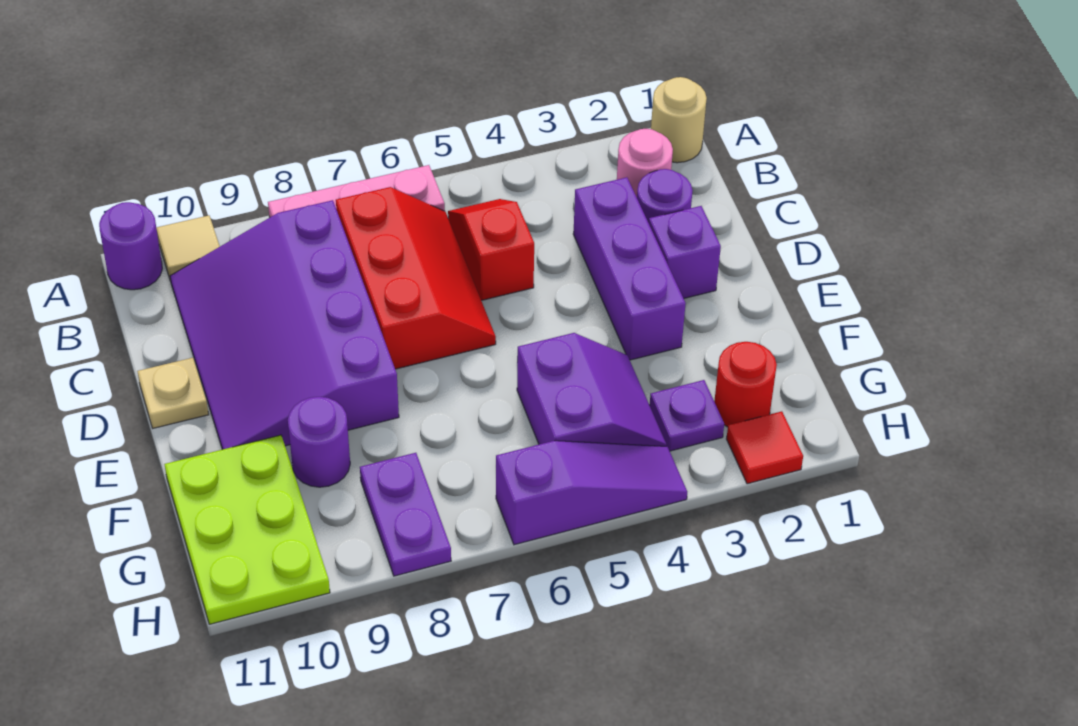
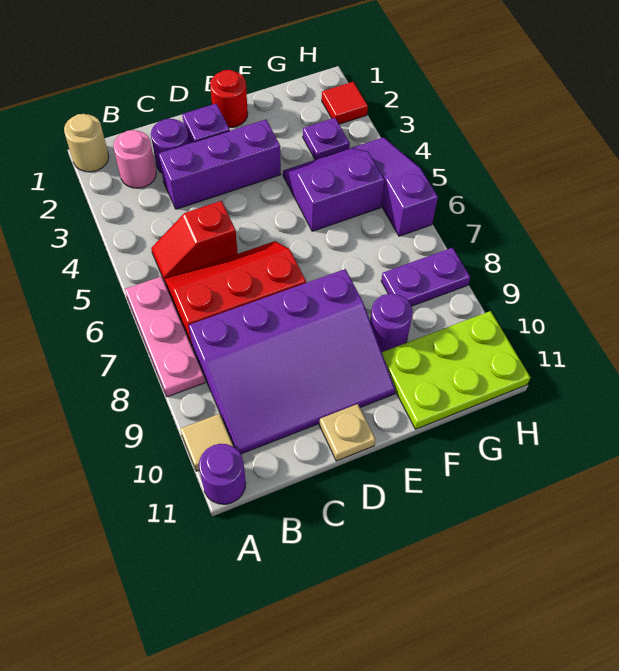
red 1x1 round brick [714,342,777,427] -> red 1x1 round brick moved to [210,70,248,127]

